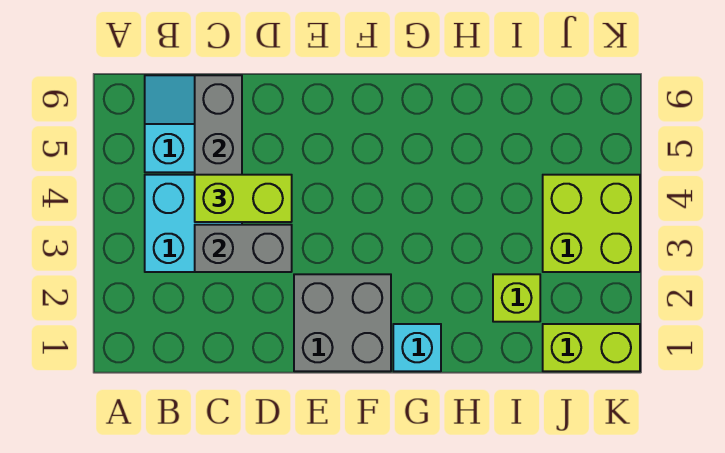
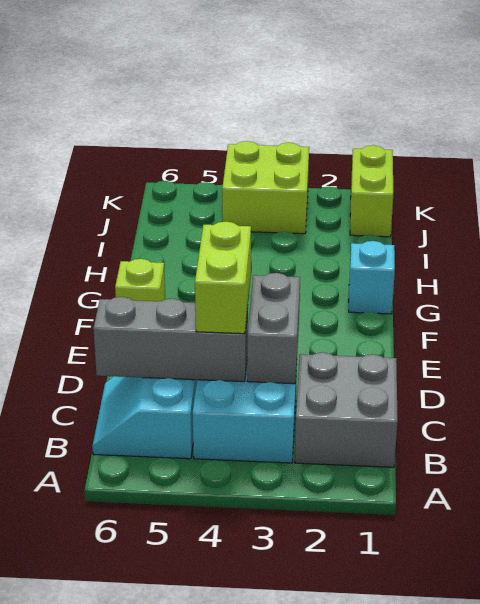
grey 2x2 brick [294,274,391,371] -> grey 2x2 brick moved to [295,352,398,467]
lime 1x1 brick [493,274,540,322] -> lime 1x1 brick moved to [115,259,165,301]

